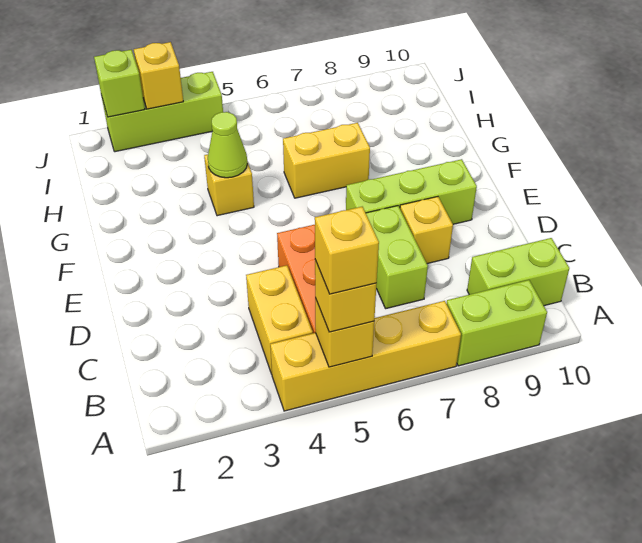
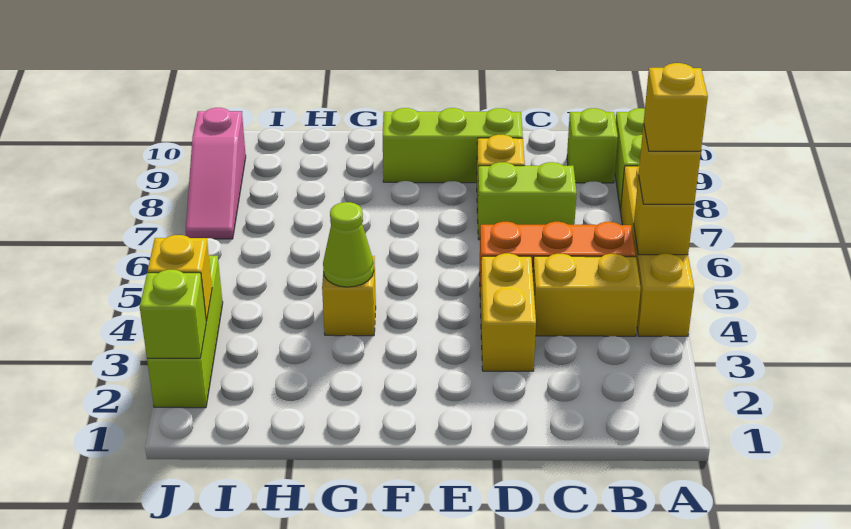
lime 1x2 brick [467,238,569,306] -> lime 1x1 brick [567,108,618,183]
lime 1x3 brick [346,159,477,224] -> lime 1x3 brick turned to [383,108,523,183]
yellow 1x2 brick [283,123,370,198] -> yellow 1x2 brick moved to [480,253,536,371]
none -> pink 1x3 slope [186,108,246,239]

